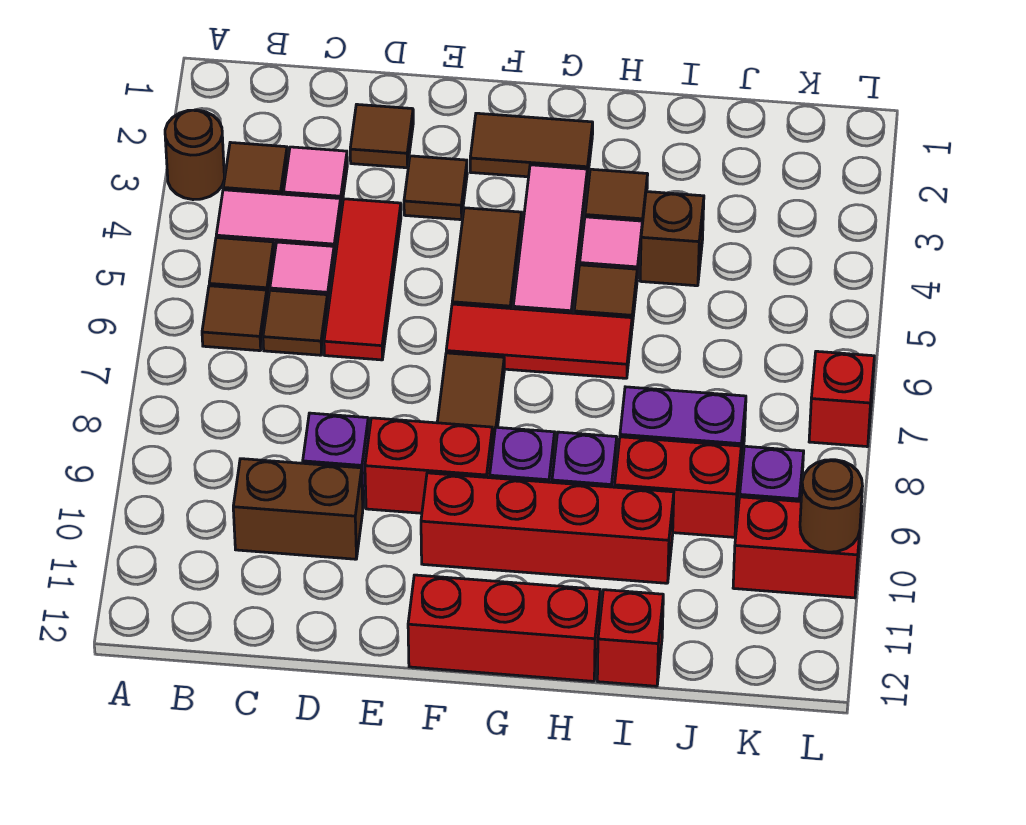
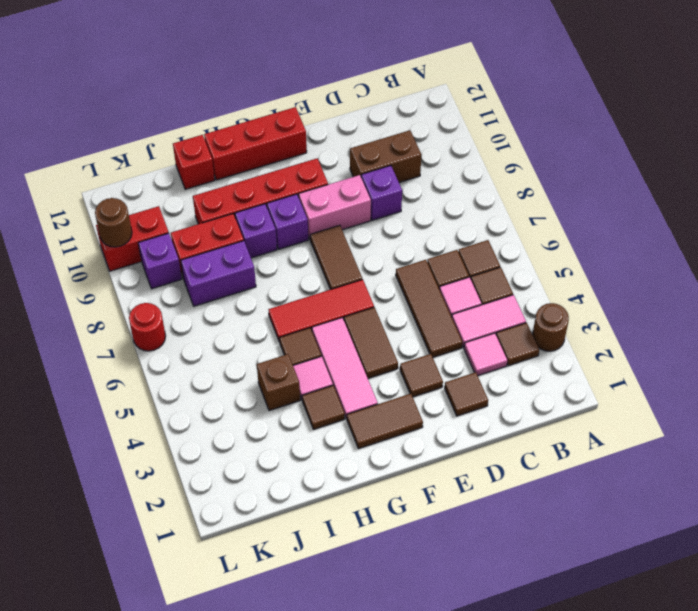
red 1x3 tile [324,199,401,360] -> brown 1x3 tile [396,260,462,357]
red 1x2 brick [365,418,492,513] -> pink 1x2 brick [299,175,371,239]
red 1x1 brick [809,351,874,447] -> red 1x1 round brick [129,303,166,351]

